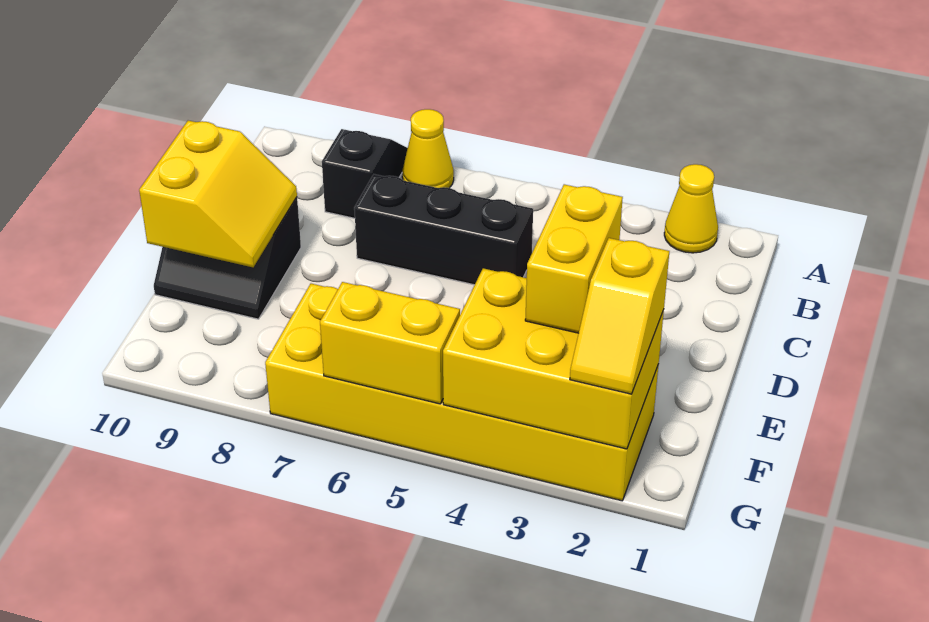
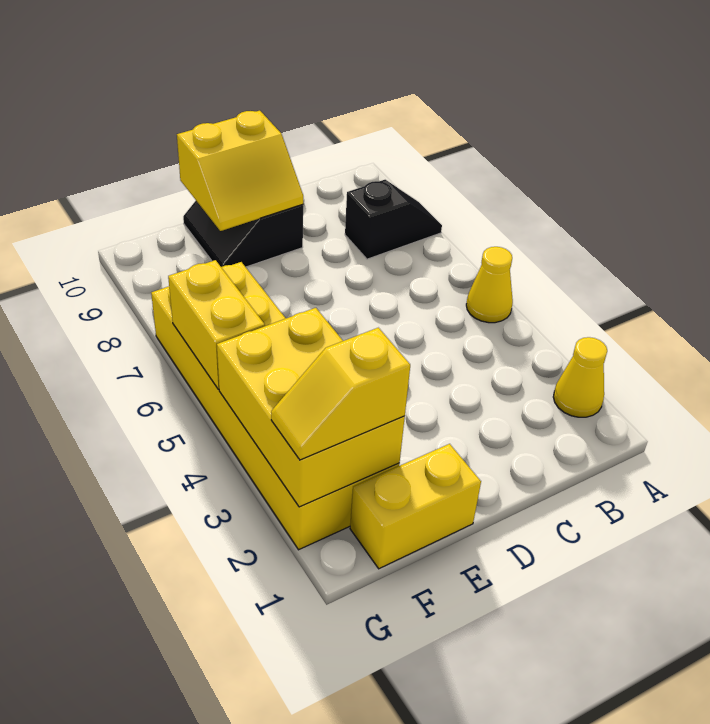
yellow 1x1 cone [402,109,454,188] -> yellow 1x1 cone moved to [466,247,513,323]
black 1x3 brick [354,174,533,285] -> none
yellow 1x2 brick [525,184,623,333] -> yellow 1x2 brick moved to [350,444,481,569]

